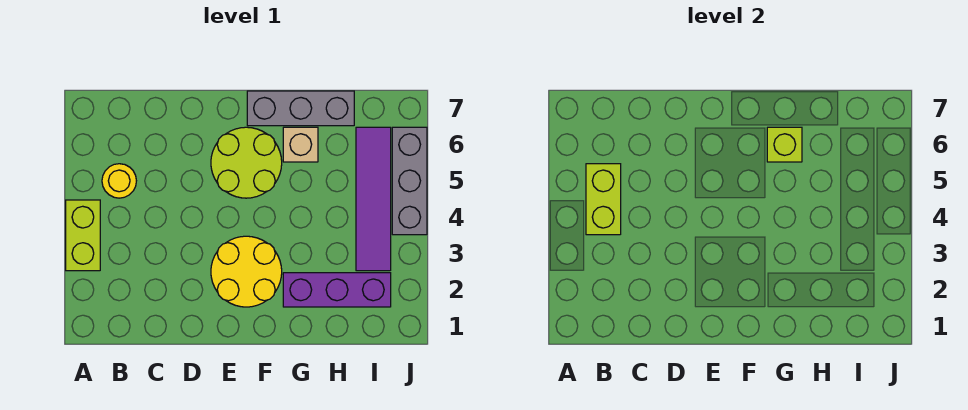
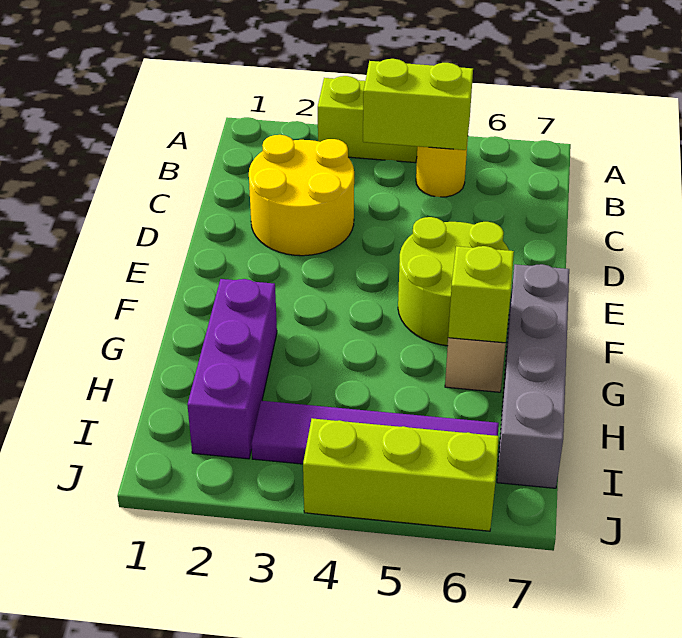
yellow 2x2 round brick [211,236,282,307] -> yellow 2x2 round brick moved to [249,135,354,256]
grey 1x3 brick [247,91,354,126] -> grey 1x4 brick [497,264,569,488]
grey 1x3 brick [392,127,427,235] -> lime 1x3 brick [303,418,499,531]

